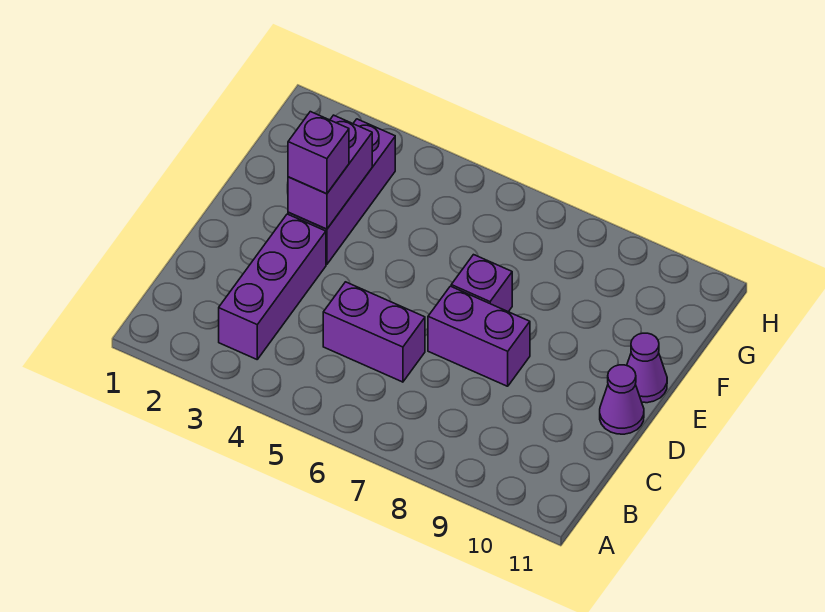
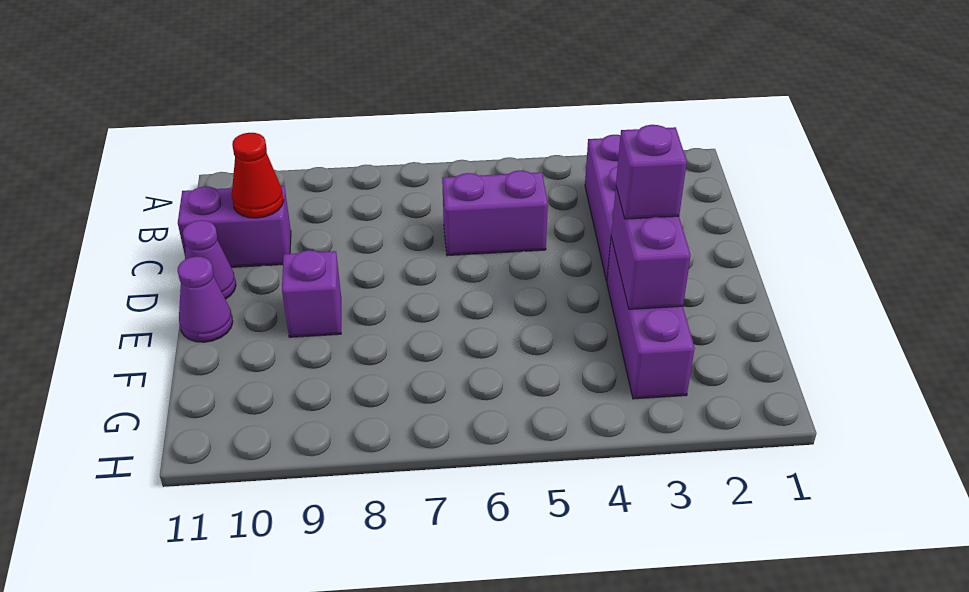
none -> red 1x1 cone [232,133,284,218]
purple 1x2 brick [428,286,530,386] -> purple 1x2 brick moved to [178,186,291,267]
purple 1x1 brick [451,255,512,312] -> purple 1x1 brick moved to [282,250,341,337]

